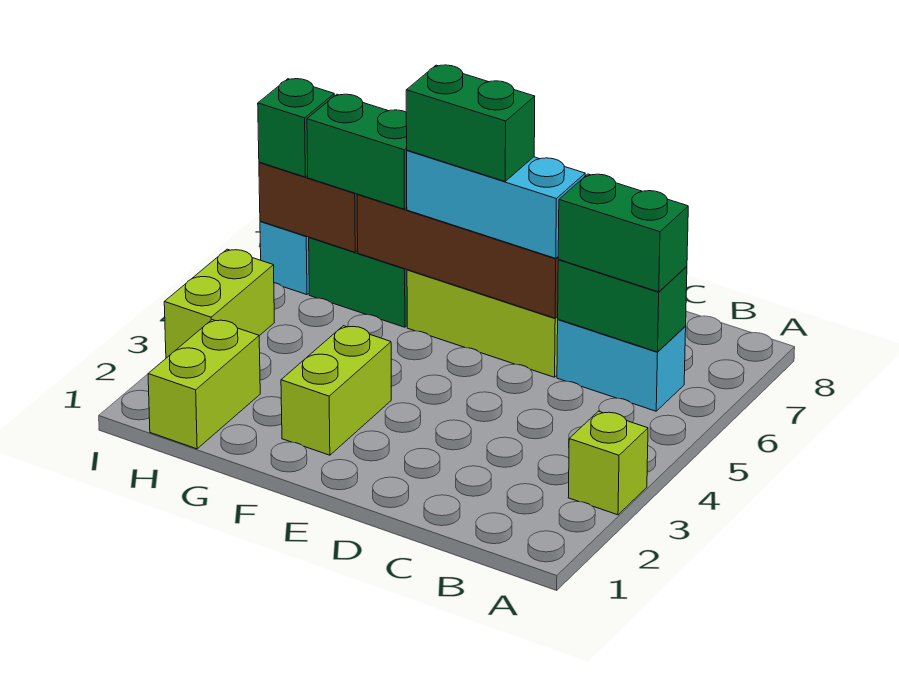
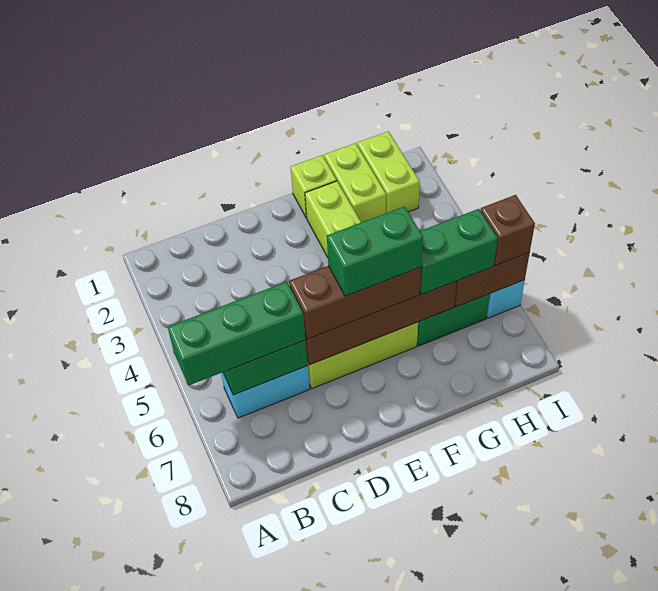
lime 1x1 brick [568,411,648,515] -> lime 1x1 brick moved to [291,155,337,218]
green 1x2 brick [558,174,688,292] -> green 1x3 brick [168,282,305,386]
cyan 1x3 brick [407,150,585,258] -> brown 1x3 brick [289,266,421,339]
lime 1x2 brick [164,249,274,358] -> lime 1x2 brick moved to [324,143,386,222]
green 1x1 brick [258,79,334,177] -> brown 1x1 brick [480,195,535,266]

